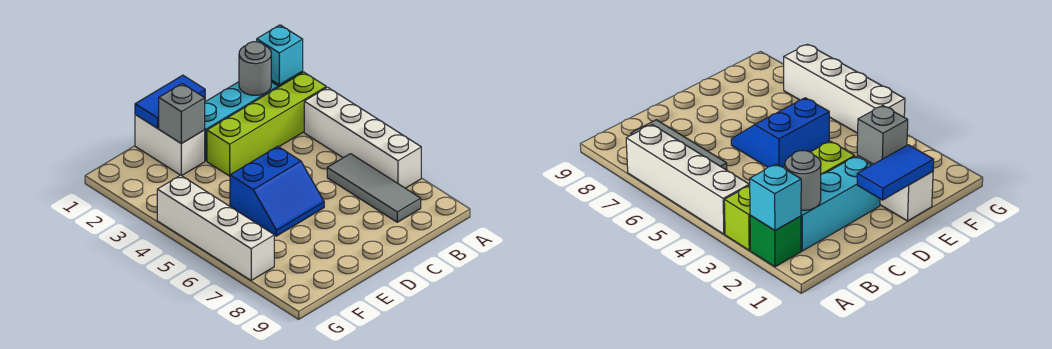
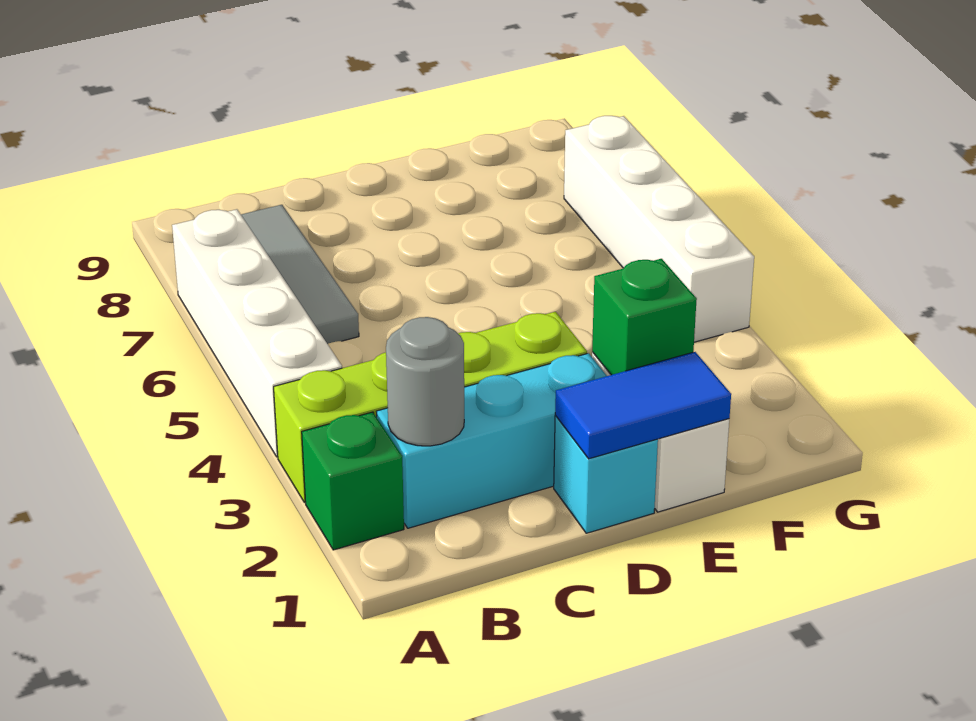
cyan 1x1 brick [257,25,303,85] -> cyan 1x1 brick moved to [554,416,658,533]
blue 2x2 slope [230,146,324,236] -> none
grey 1x1 brick [159,84,205,144] -> green 1x1 brick [592,259,697,375]

